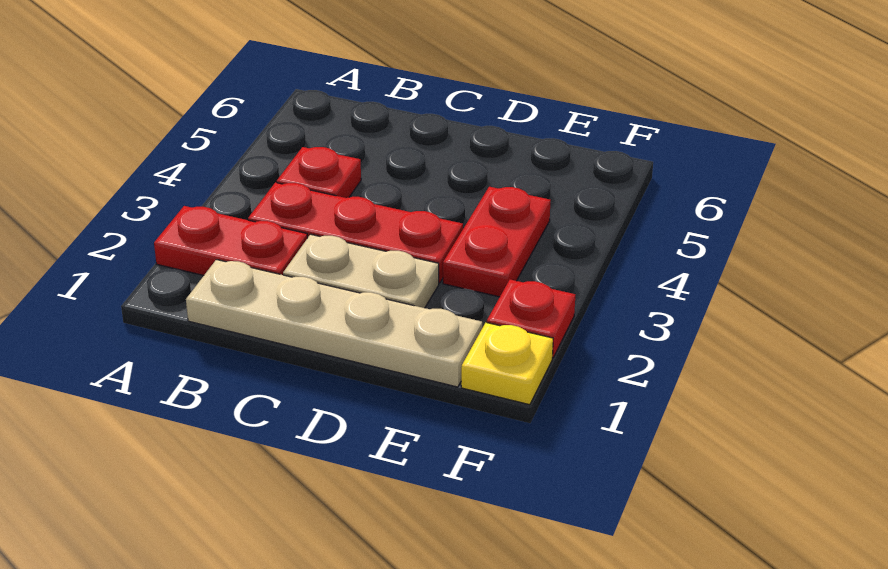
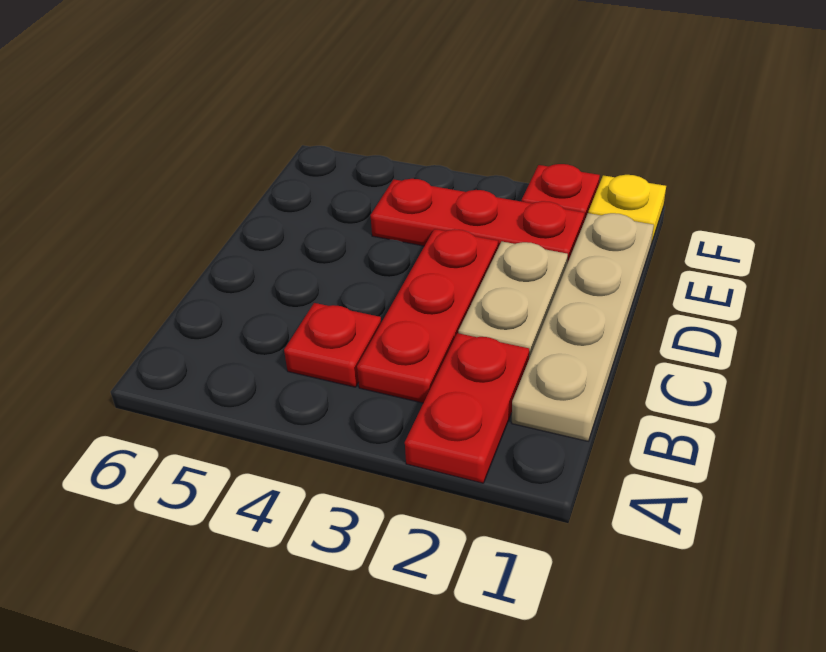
red 1x2 plate [443,187,551,297] -> red 1x3 plate [370,179,584,264]

